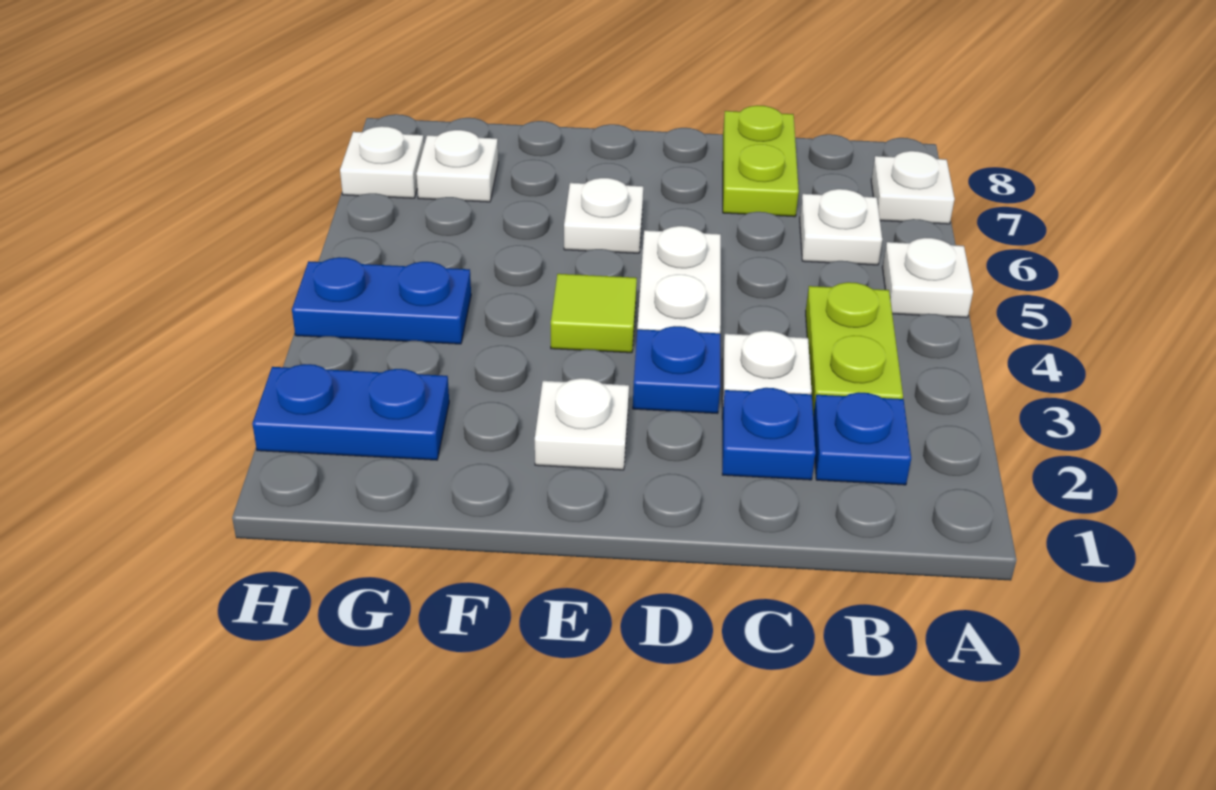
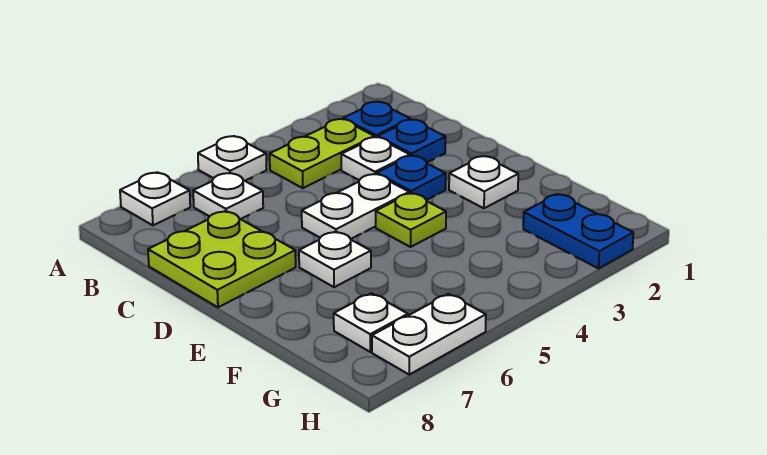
lime 1x2 plate [723,105,799,217] -> lime 2x2 plate [148,211,296,307]
lime 1x1 tile [551,274,637,353] -> lime 1x1 plate [376,193,446,247]
blue 1x2 plate [292,257,471,344] -> none
white 1x1 plate [340,126,424,198] -> white 1x2 plate [372,294,486,374]

